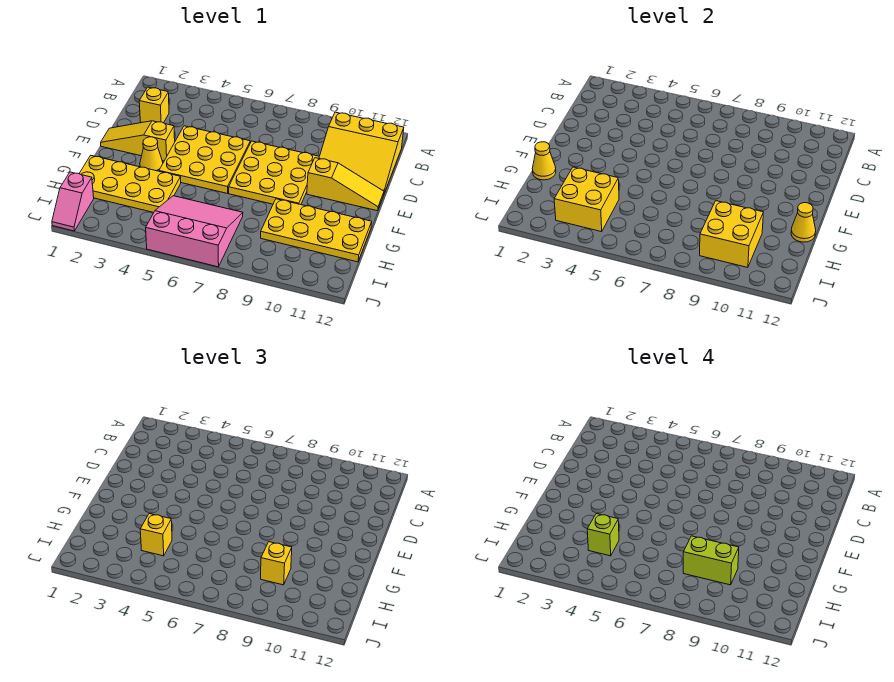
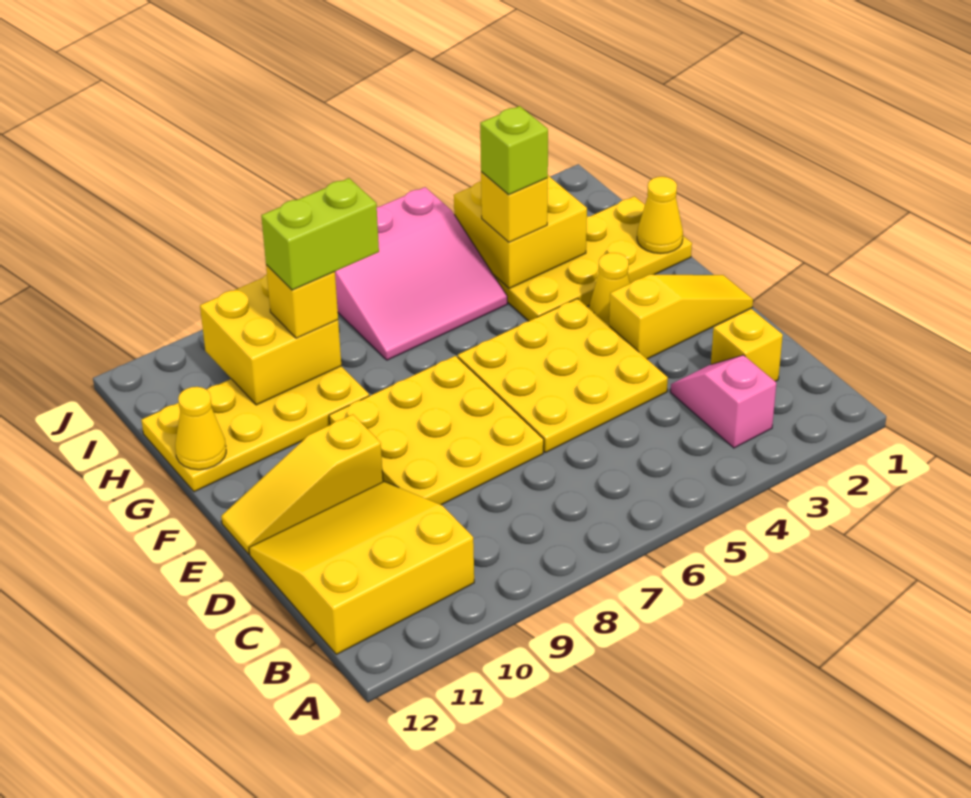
pink 1x2 slope [52,172,94,231] -> pink 1x2 slope moved to [671,355,776,448]

